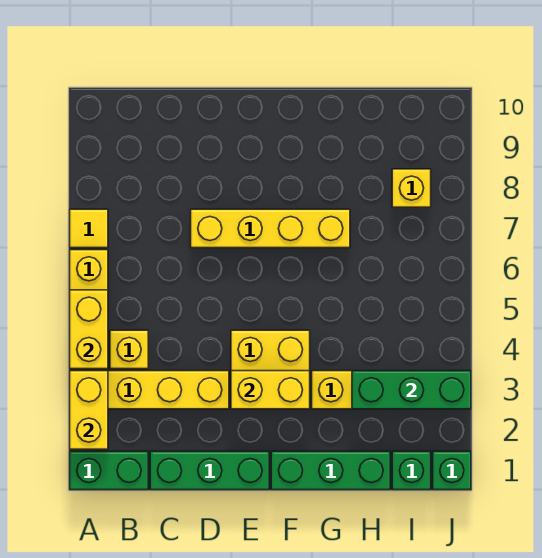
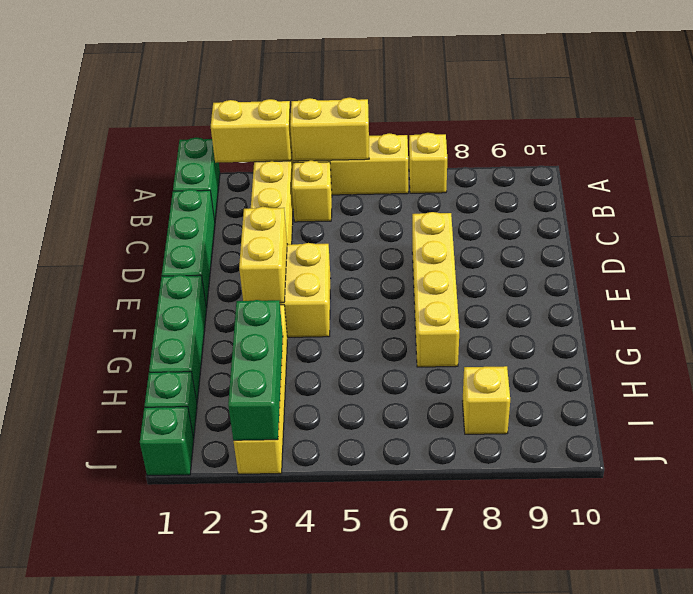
yellow 1x1 tile [70,209,108,248] -> yellow 1x1 brick [409,133,447,193]

